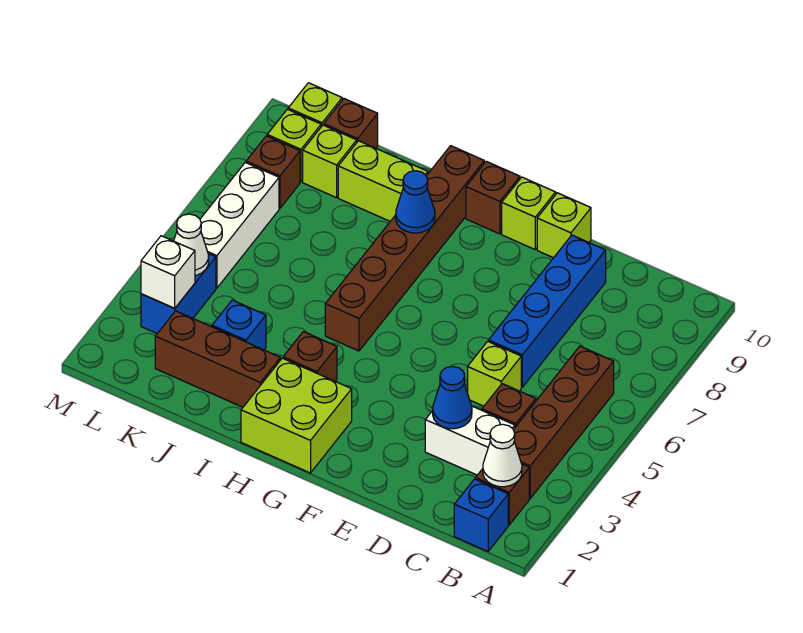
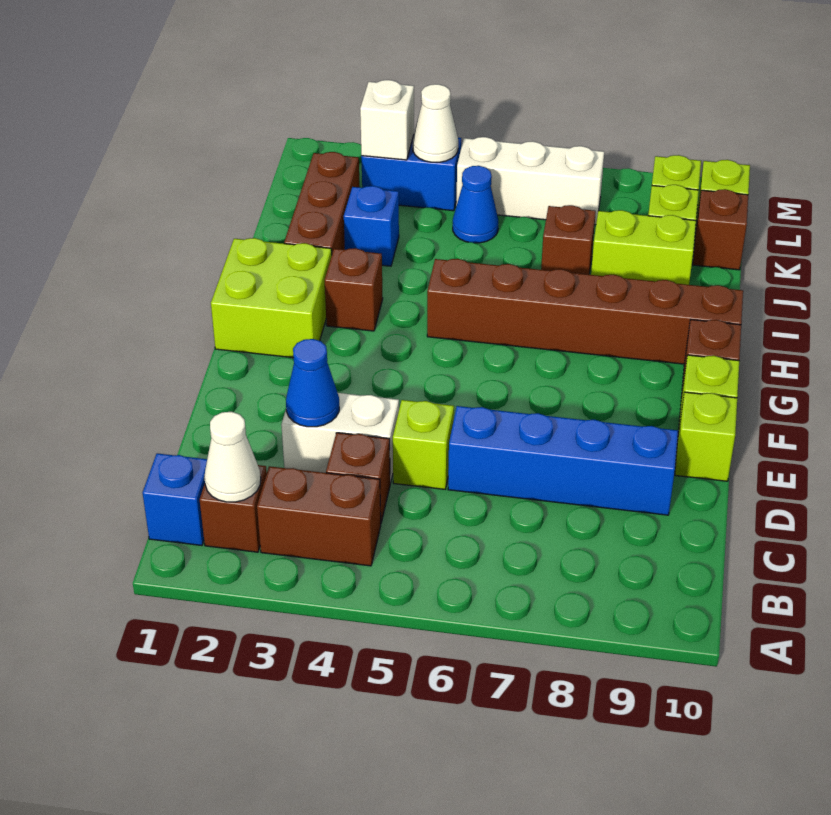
brown 1x4 brick [514,346,614,498] -> brown 1x2 brick [257,466,381,566]
white 1x2 brick [425,406,515,475] -> white 1x2 brick turned to [281,393,399,483]
blue 1x1 cone [396,171,435,233] -> blue 1x1 cone moved to [453,166,498,243]
lime 1x2 brick [338,141,428,221] -> lime 1x2 brick turned to [591,210,696,285]
brown 1x1 brick [246,136,300,208] -> brown 1x1 brick moved to [541,205,596,275]

